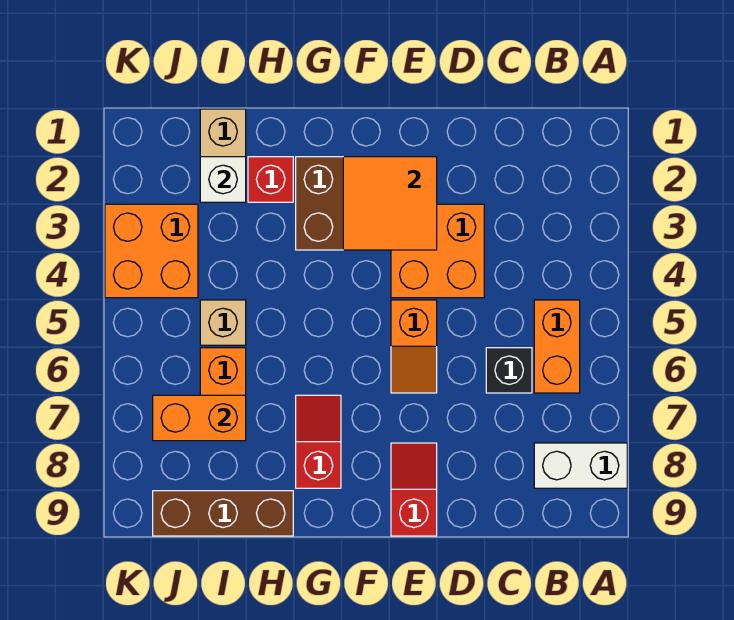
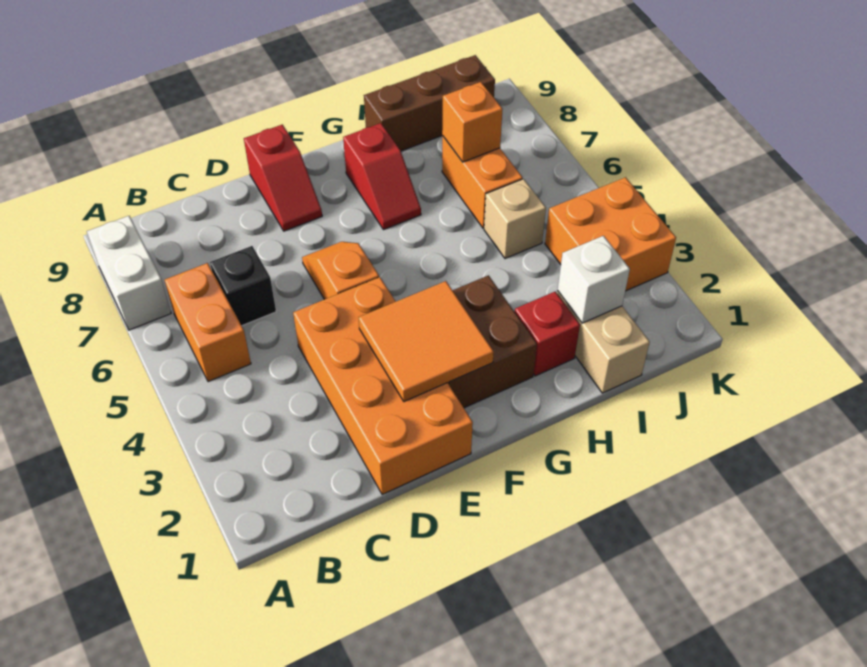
white 1x2 brick [534,443,627,488] -> white 1x2 brick turned to [87,216,171,330]
orange 2x2 brick [391,204,484,298] -> orange 2x4 brick [293,277,473,495]
orange 1x2 brick [153,395,246,441] -> orange 1x1 brick [442,82,503,162]

